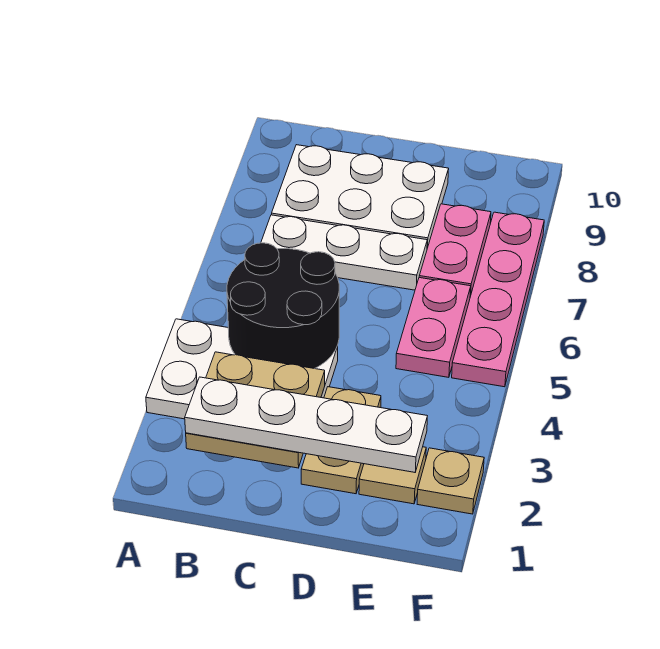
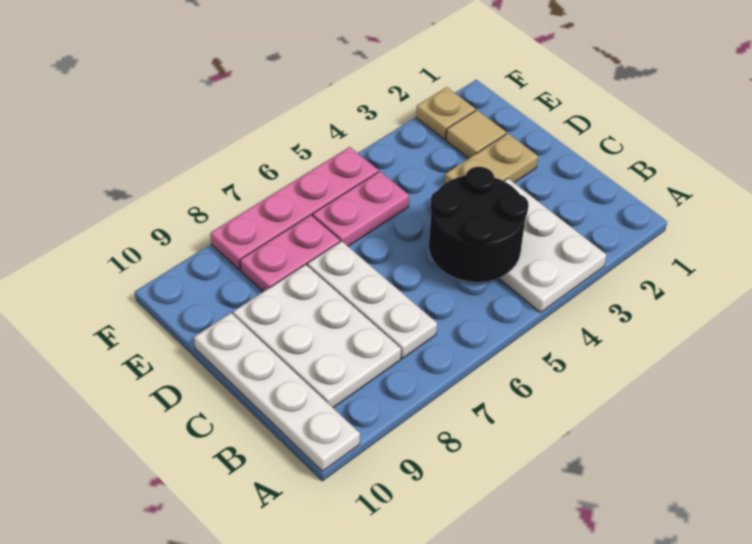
tan 2x2 plate [186,352,325,468] -> none
white 1x4 plate [185,377,427,472] -> white 1x4 plate moved to [194,313,360,471]

